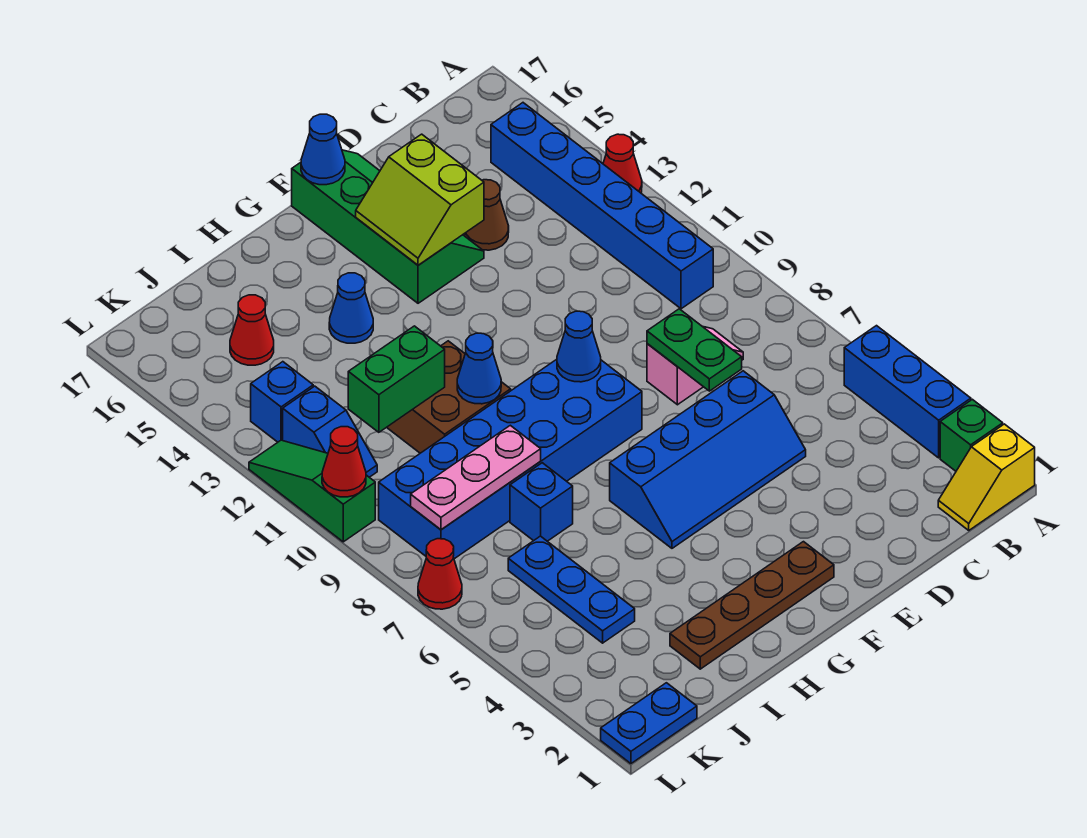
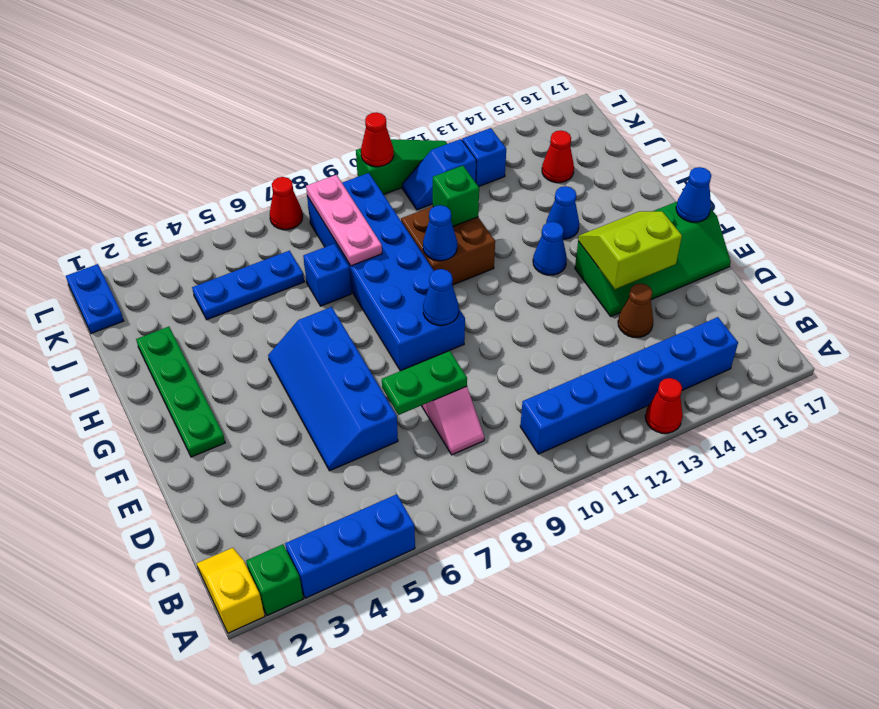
brown 1x4 plate [670,542,834,669] -> green 1x4 plate [136,327,225,457]
none -> blue 1x1 cone [533,222,567,275]
green 1x2 brick [348,326,445,432] -> green 1x1 brick [433,166,479,226]

